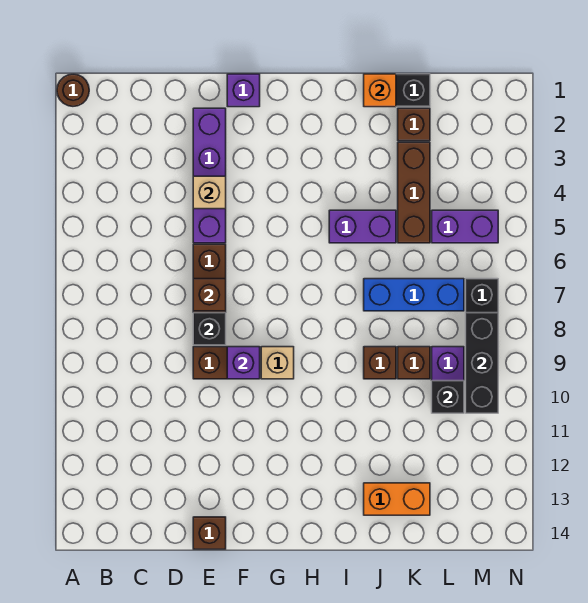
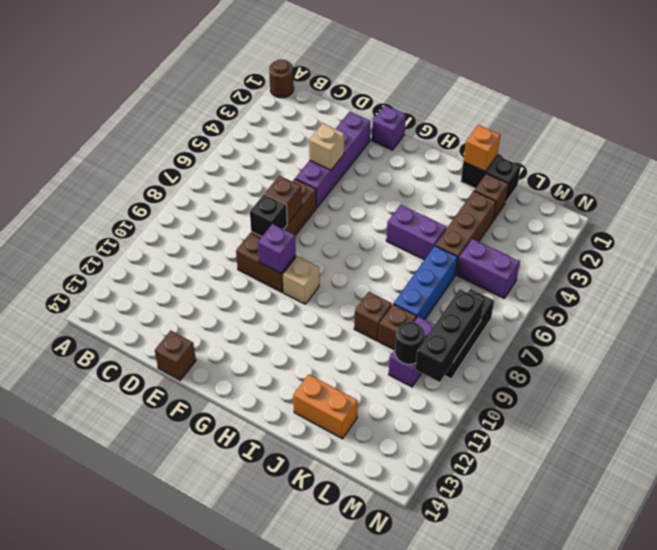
blue 1x3 brick [364,279,464,311] -> blue 1x3 brick turned to [394,246,458,320]
black 1x1 brick [432,381,464,413] -> black 1x1 round brick [395,322,425,364]

